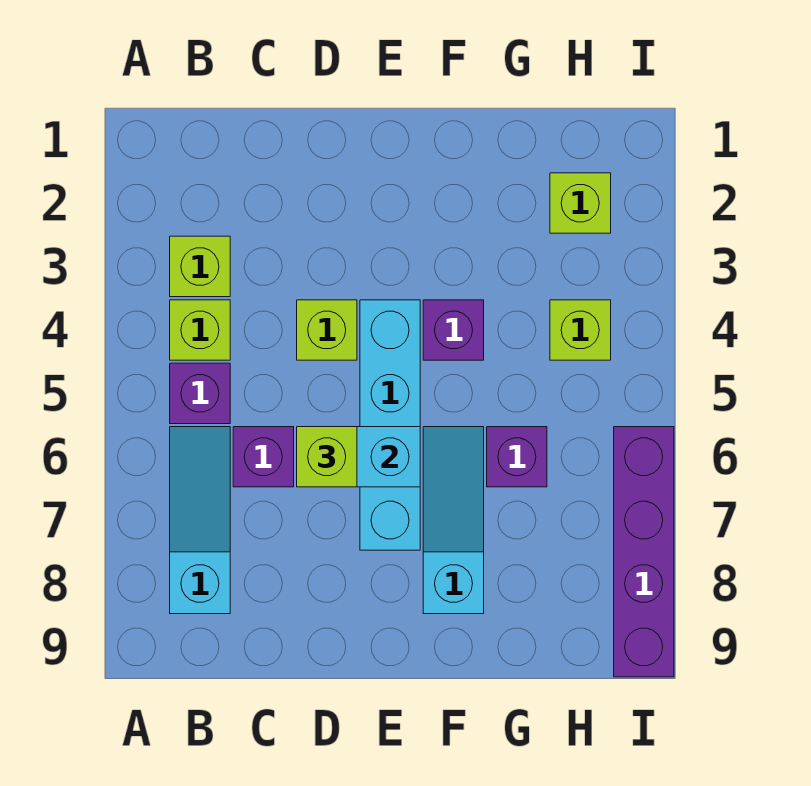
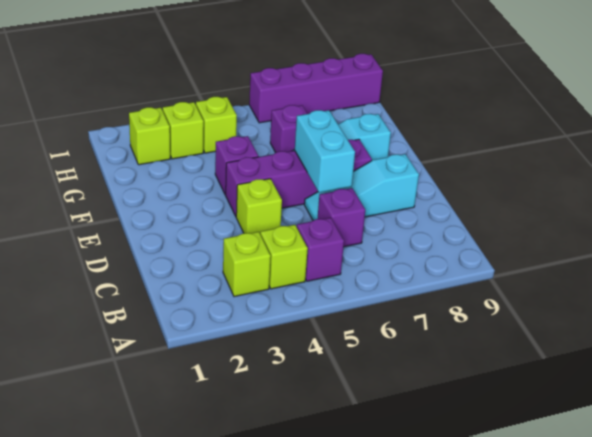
cyan 1x3 slope [170,427,230,614] -> cyan 1x3 slope moved to [304,154,419,220]
lime 1x1 brick [297,427,357,487] -> lime 1x1 brick moved to [163,102,204,159]
cyan 1x4 brick [360,300,420,550] -> purple 1x4 brick [226,139,372,216]

